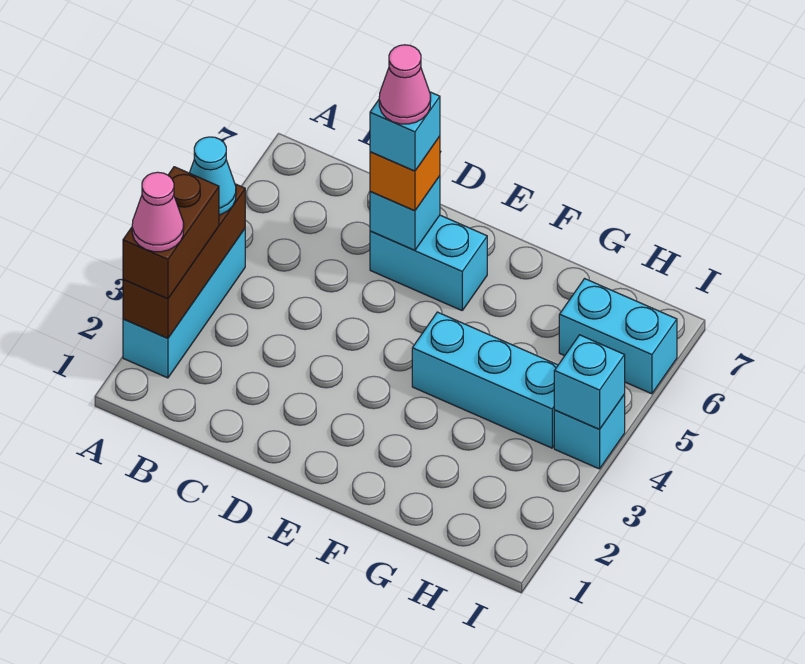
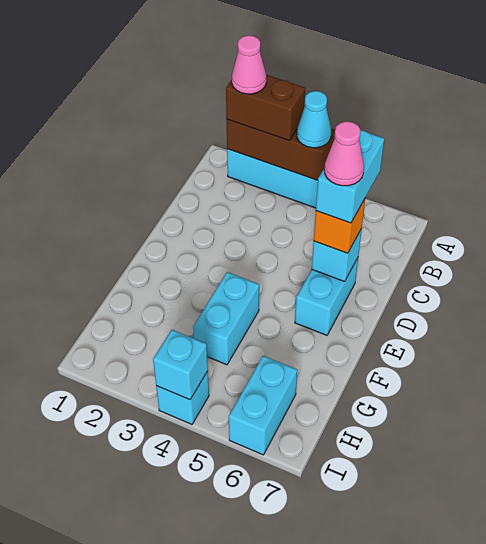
cyan 1x1 brick [370,92,440,171] -> cyan 1x2 brick [316,130,384,223]
cyan 1x3 brick [412,312,558,448] -> cyan 1x2 brick [193,272,259,365]

